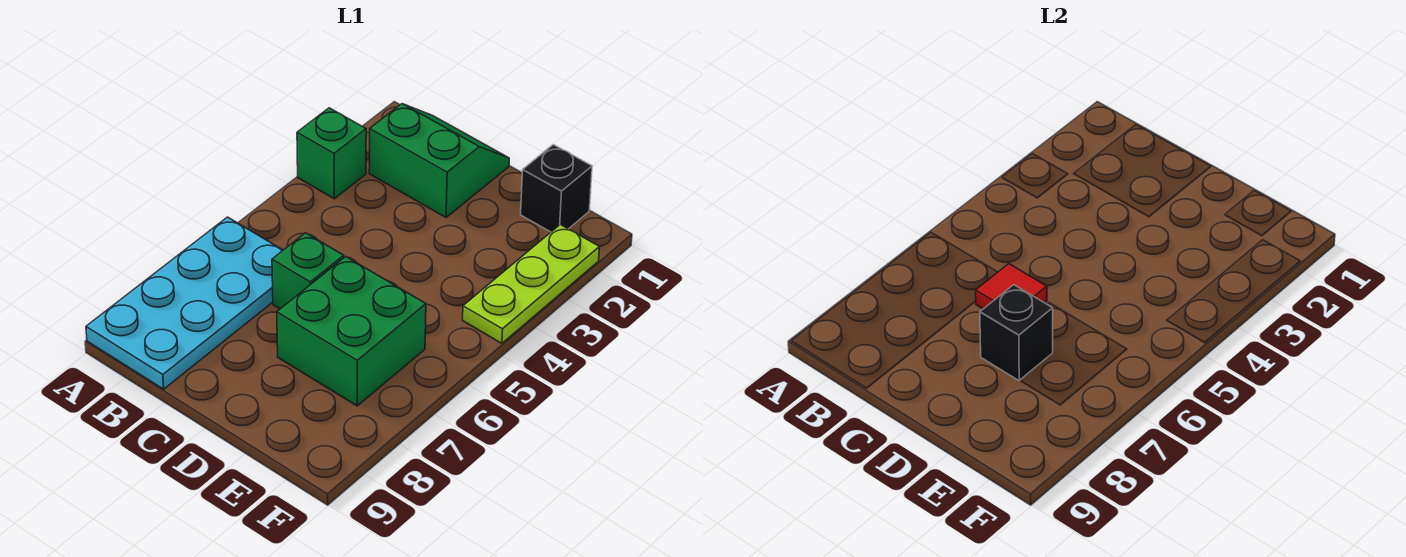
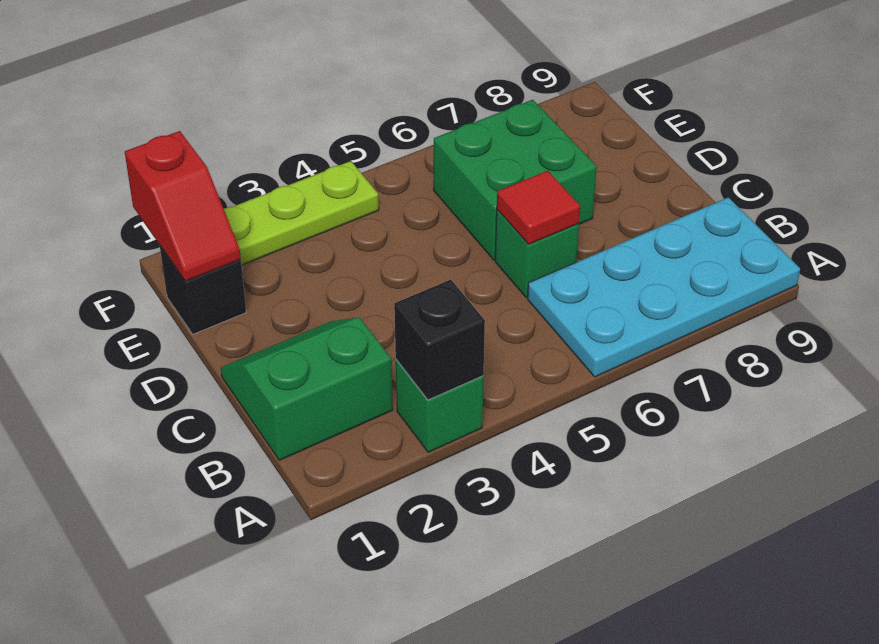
green 2x2 slope [369,104,509,217] -> green 2x2 slope turned to [221,317,393,460]
black 1x1 brick [980,285,1053,381] -> black 1x1 brick moved to [394,280,485,400]
none -> red 1x2 slope [125,131,241,281]

